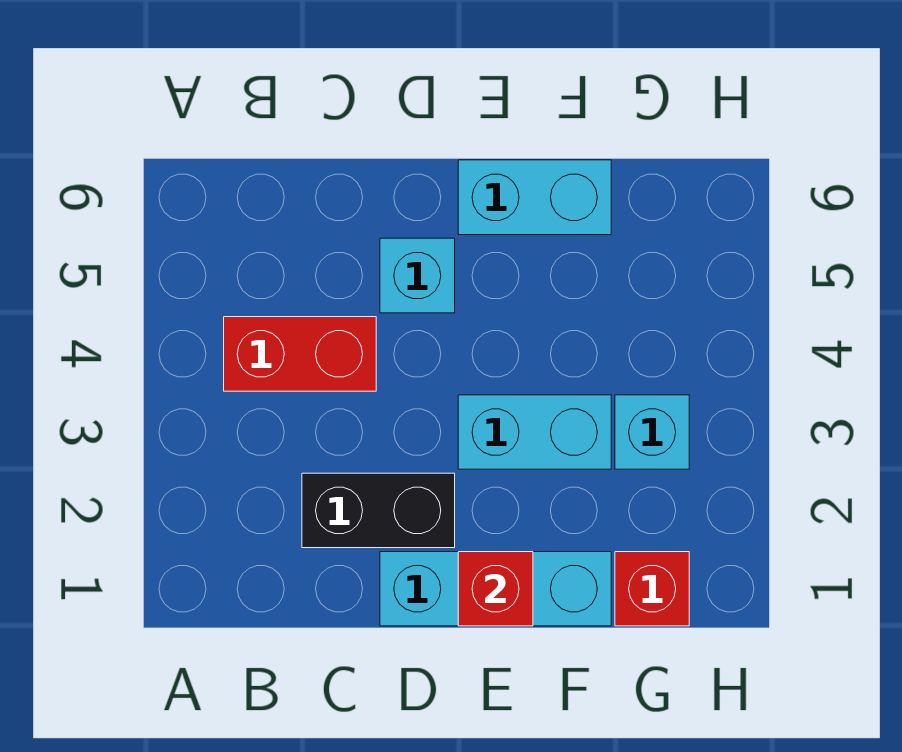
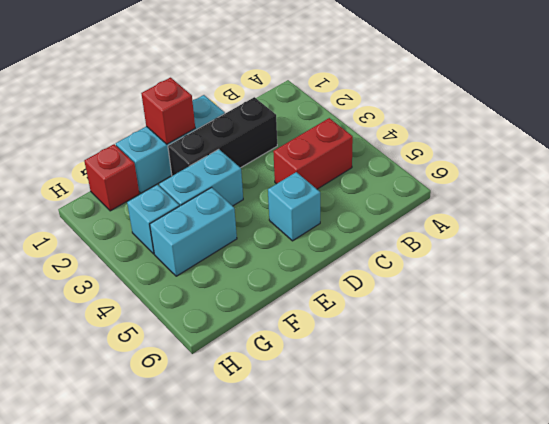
black 1x2 brick [302,473,455,548] -> black 1x3 brick [168,97,277,176]
cyan 1x2 brick [458,160,611,235] -> cyan 1x2 brick moved to [150,187,237,276]

